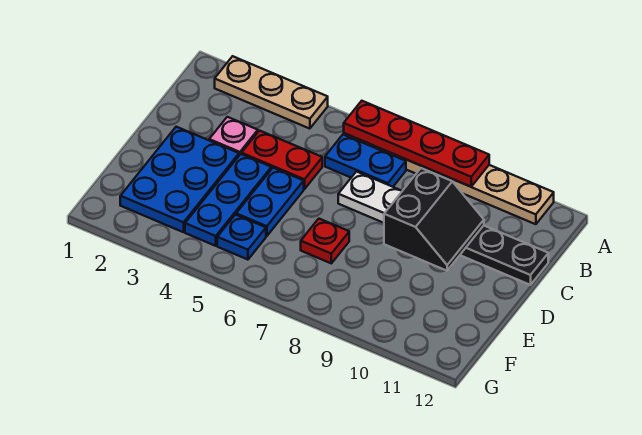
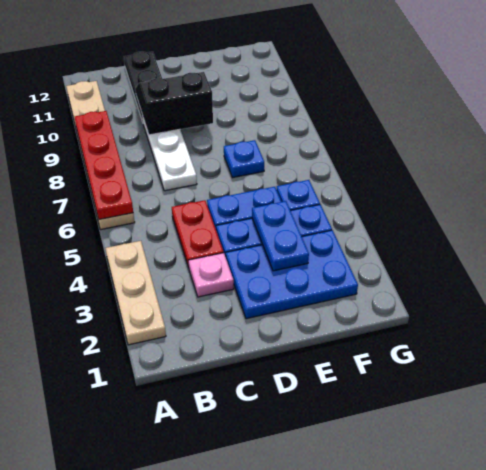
blue 1x2 plate [325,134,406,187] -> blue 1x2 plate moved to [252,201,309,271]
red 1x1 plate [301,219,349,263] -> blue 1x1 plate [224,140,264,178]

